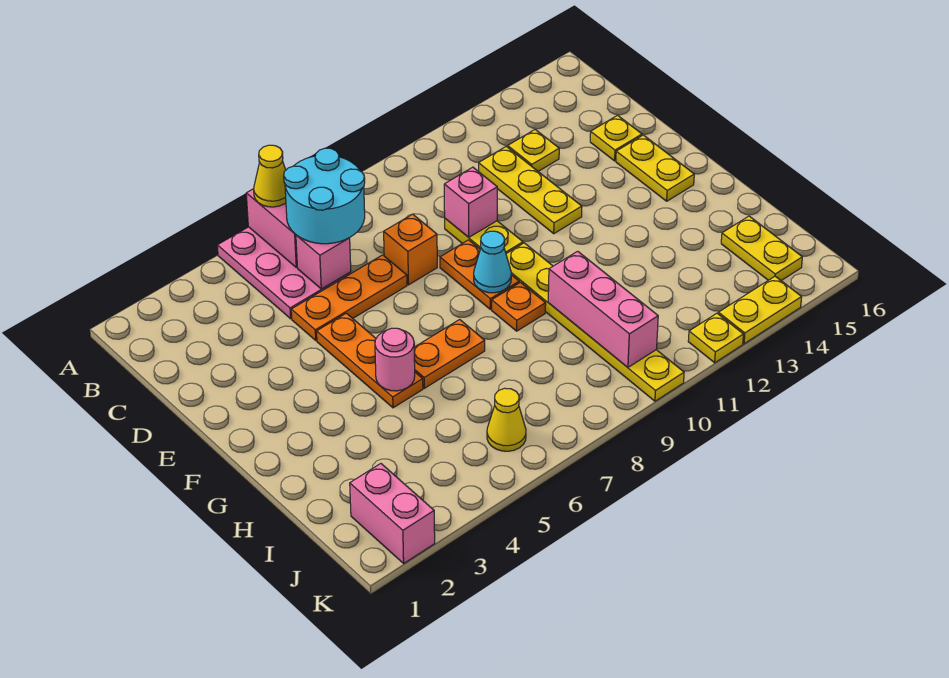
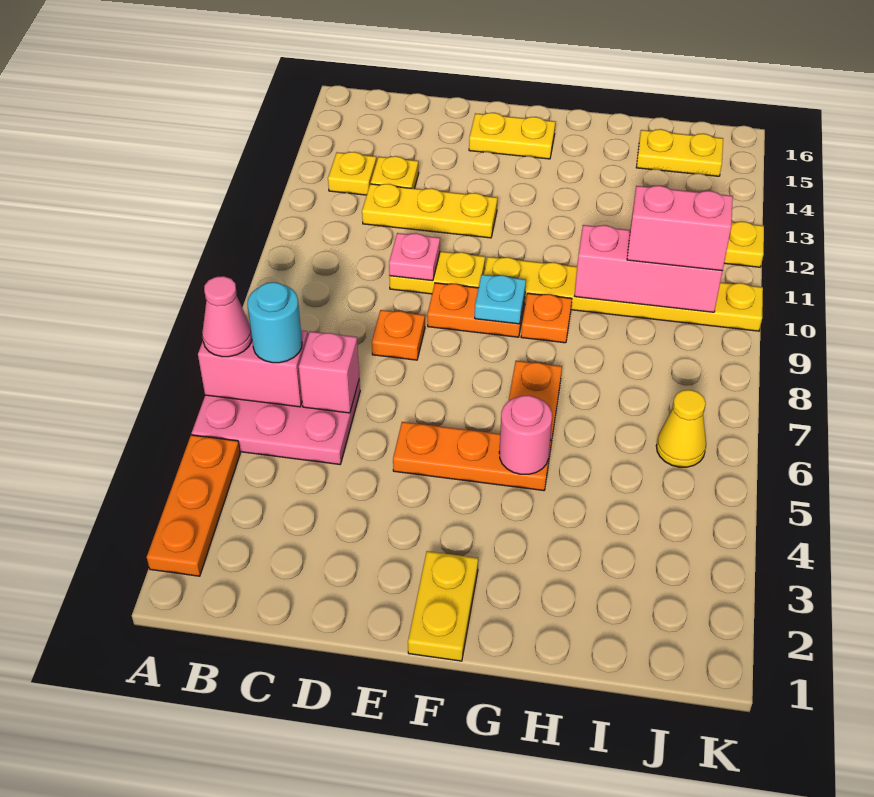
yellow 1x1 cone [254,145,286,207] -> pink 1x1 cone [202,276,252,357]
cyan 2x2 round brick [284,148,365,244] -> cyan 1x1 round brick [247,282,302,363]
orange 1x3 plate [291,255,407,340] -> orange 1x3 plate moved to [147,435,240,576]
orange 1x1 brick [384,214,437,285] -> orange 1x1 plate [372,310,425,360]
pink 1x1 brick [444,167,497,237] -> pink 1x1 plate [389,233,440,281]
yellow 1x1 plate [590,115,642,161] -> yellow 1x1 plate moved to [328,152,377,195]
cyan 1x1 cone [474,231,511,293] -> cyan 1x1 plate [475,274,526,324]
pink 1x2 brick [350,464,435,563] -> pink 1x2 brick moved to [627,186,733,271]
yellow 1x2 plate [718,276,802,344] -> yellow 1x2 plate moved to [408,551,478,661]

